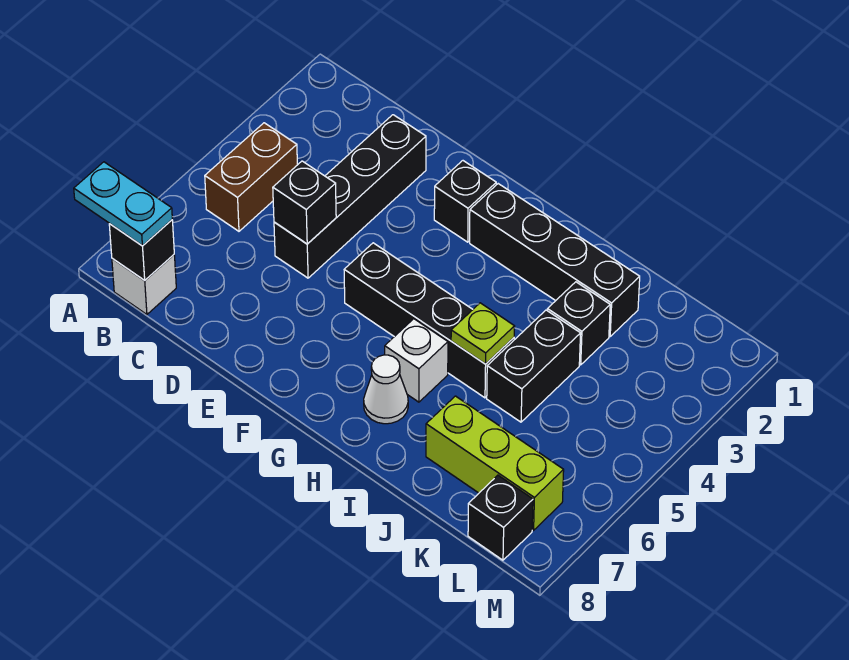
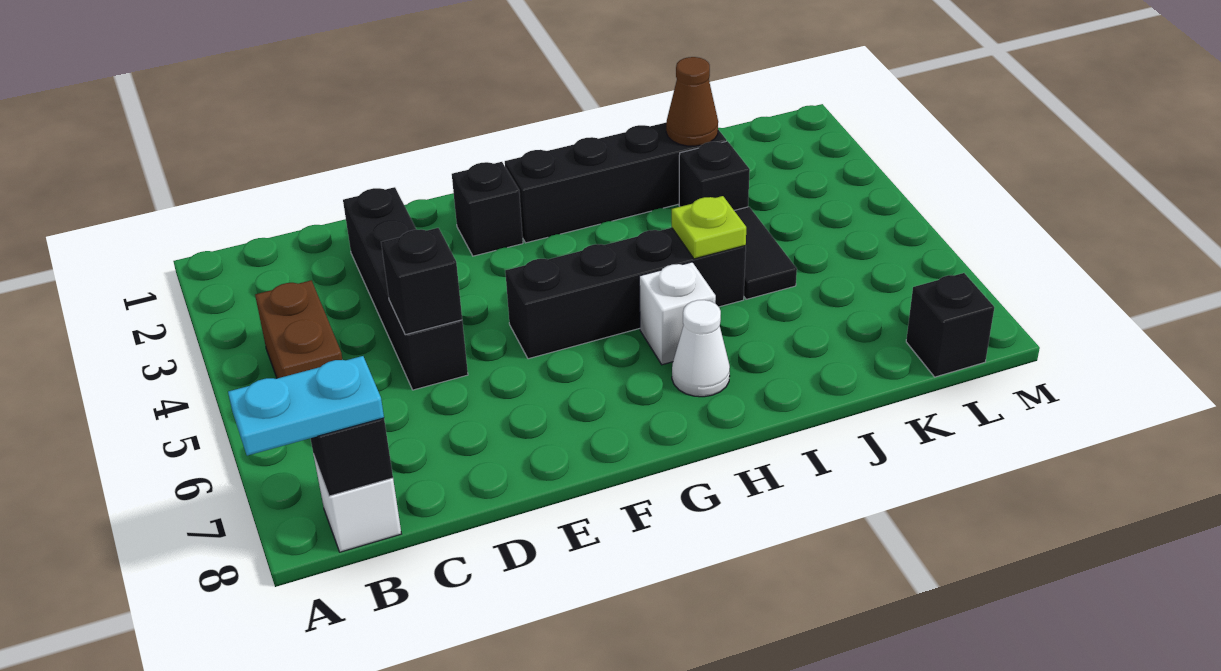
none -> brown 1x1 cone [666,57,718,146]
black 1x2 brick [487,310,581,422] -> black 1x2 tile [734,207,797,299]
lime 1x3 brick [426,396,564,530] -> none

